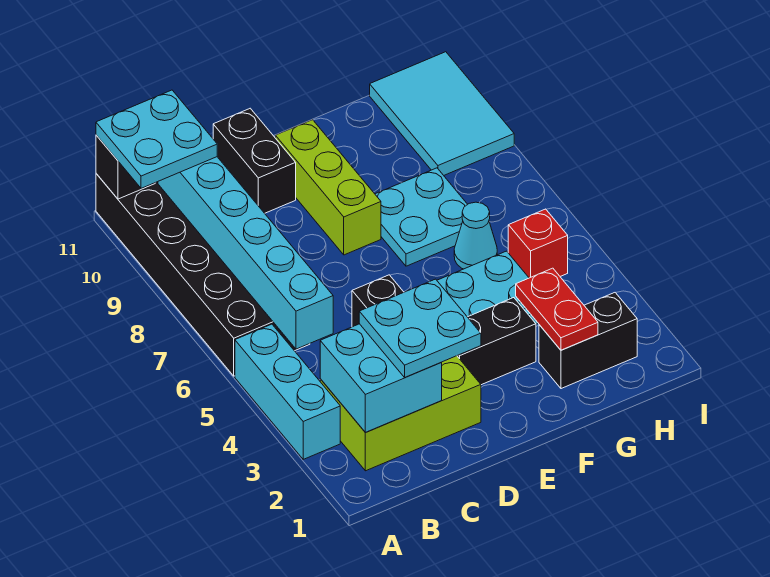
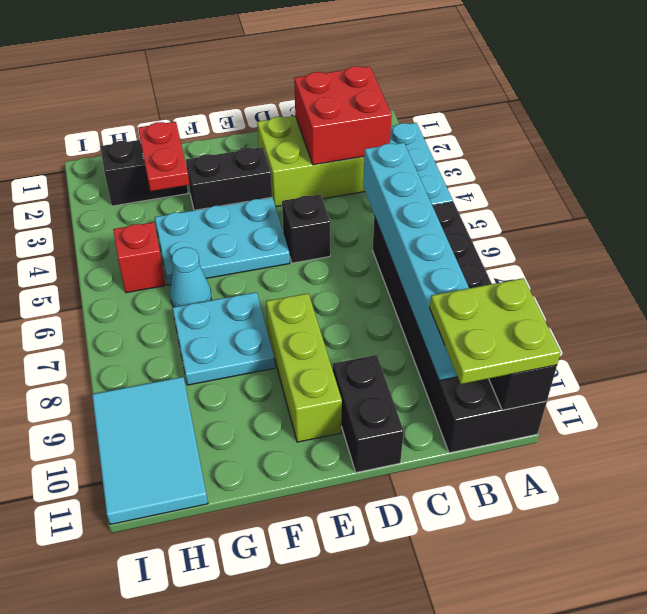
cyan 2x2 plate [96,90,217,188] -> lime 2x2 plate [430,278,561,384]
cyan 2x2 brick [320,324,442,433] -> red 2x2 brick [294,66,392,165]
cyan 2x2 plate [359,279,481,377] -> none

